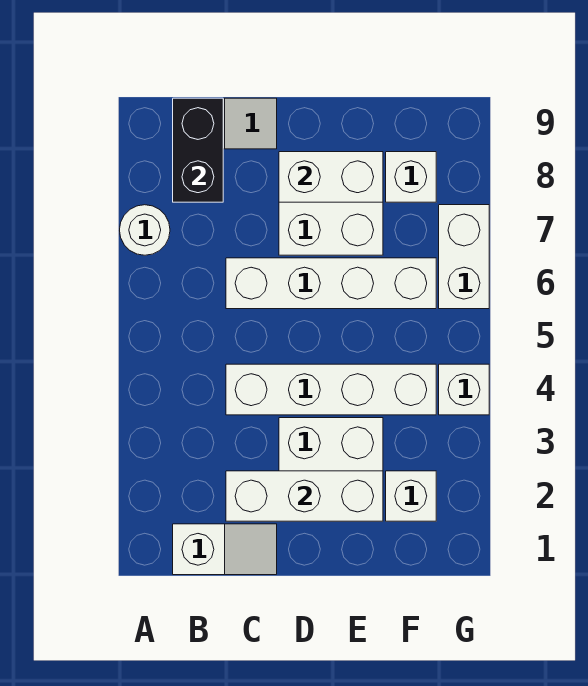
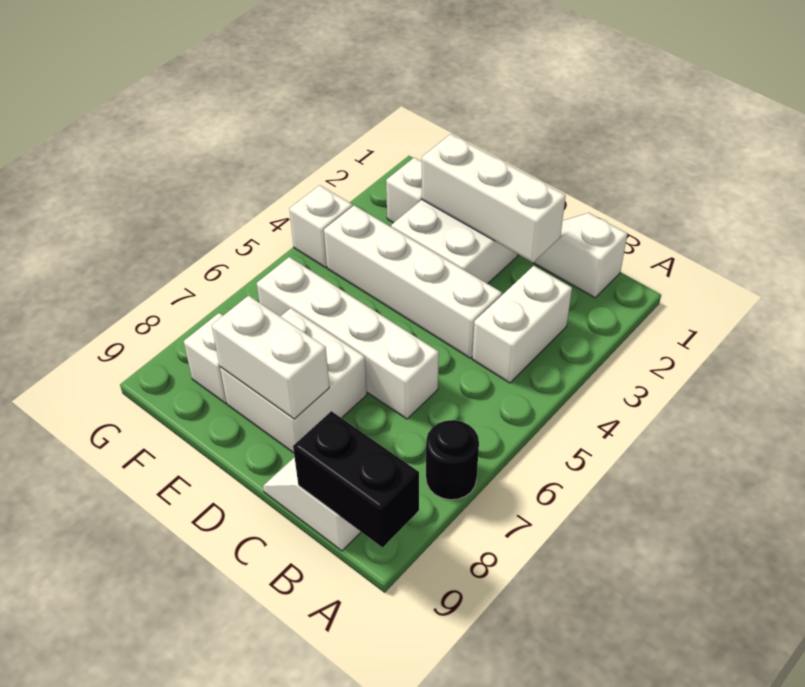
white 1x1 round brick [120,205,170,255] -> black 1x1 round brick [426,420,479,500]
black 1x2 brick [173,98,223,202] -> black 1x2 brick turned to [293,411,419,547]
white 1x2 brick [439,205,489,309] -> white 1x2 brick moved to [472,266,572,383]

